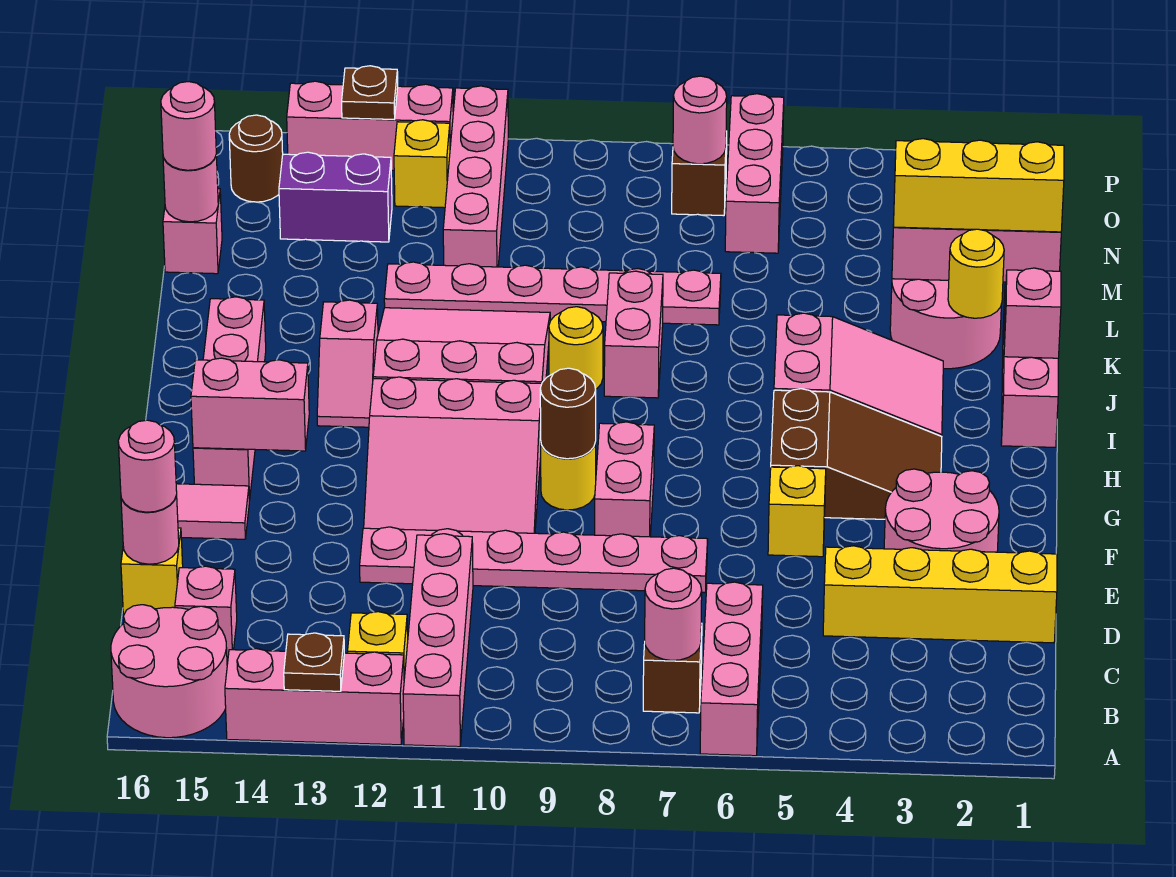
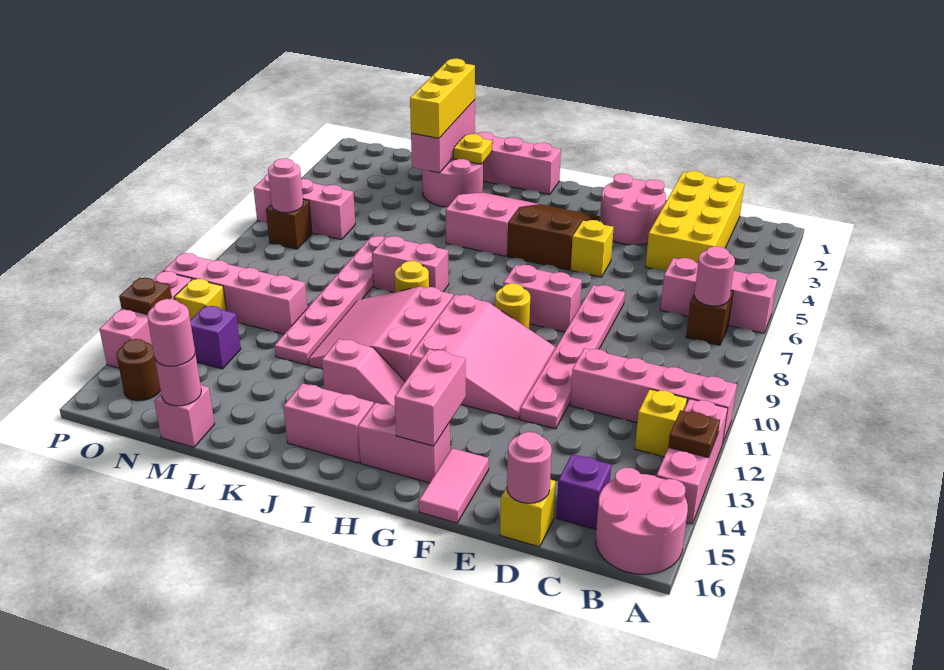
pink 1x1 brick [175,566,237,658] -> purple 1x1 brick [556,454,611,529]
yellow 1x4 brick [823,546,1057,643] -> yellow 2x4 brick [646,171,744,272]
pink 1x1 round brick [118,420,177,512] -> none
brown 1x1 round brick [540,368,596,459] -> none
pink 1x1 brick [1004,268,1061,358] -> none
yellow 1x1 round brick [948,229,1004,318] -> yellow 1x1 plate [453,134,492,164]
purple 1x2 brick [279,152,392,242] -> purple 1x1 brick [190,306,241,369]

